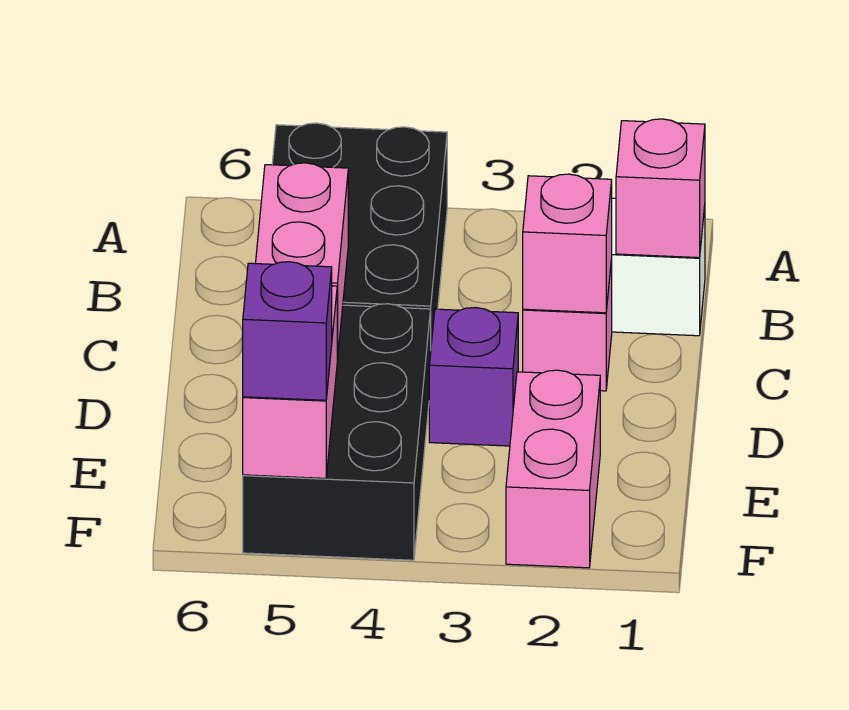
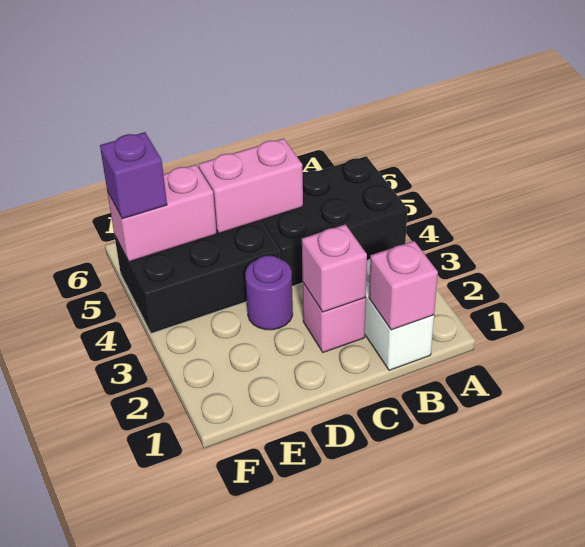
purple 1x1 brick [429,308,518,446] -> purple 1x1 round brick [245,255,293,330]
pink 1x2 brick [506,370,600,568] -> none

